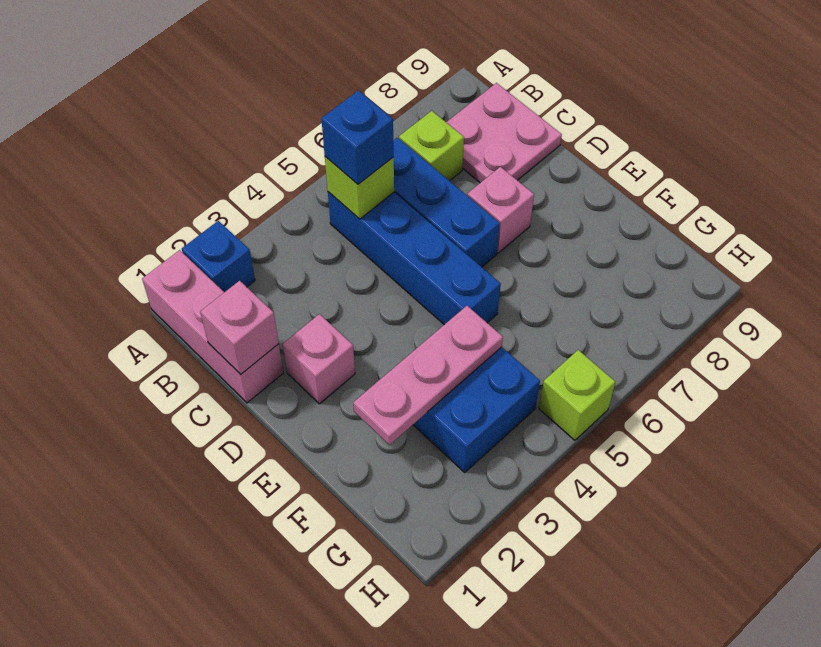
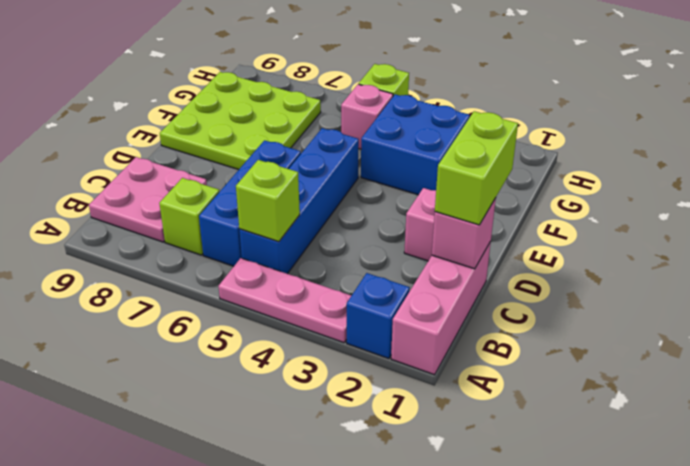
blue 1x1 brick [321,90,394,184] -> none
none -> lime 1x2 brick [435,111,518,225]
pink 1x1 brick [467,167,534,253] -> pink 1x1 brick moved to [341,84,393,149]
none -> lime 3x3 plate [160,72,321,170]
pink 1x3 plate [353,306,503,445] -> pink 1x3 plate moved to [218,258,351,343]

